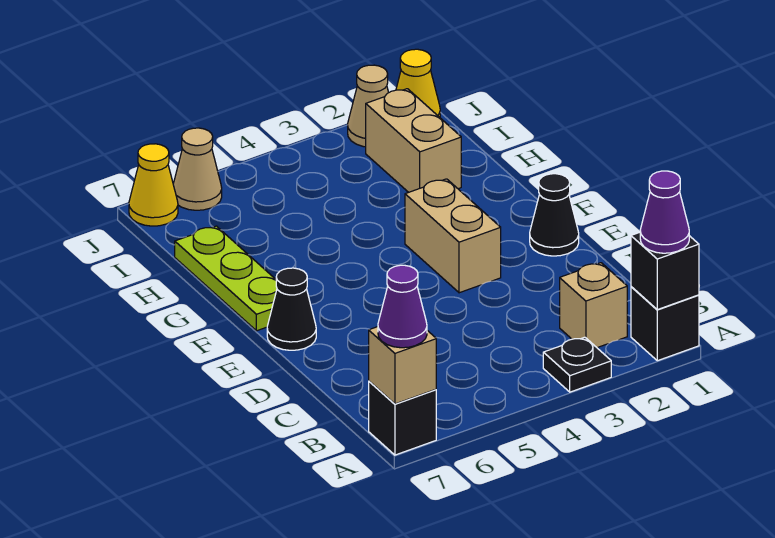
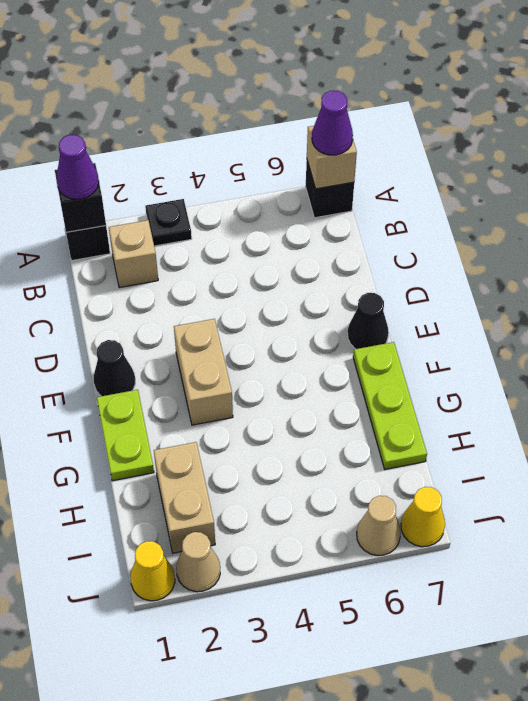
none -> lime 1x2 plate [97,390,154,481]

